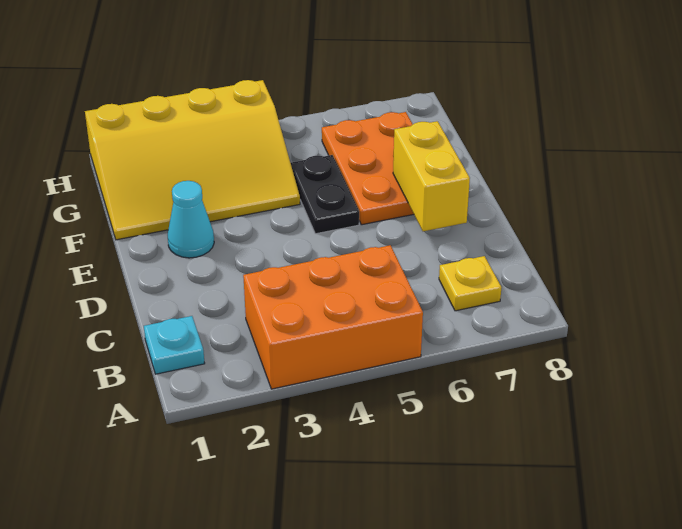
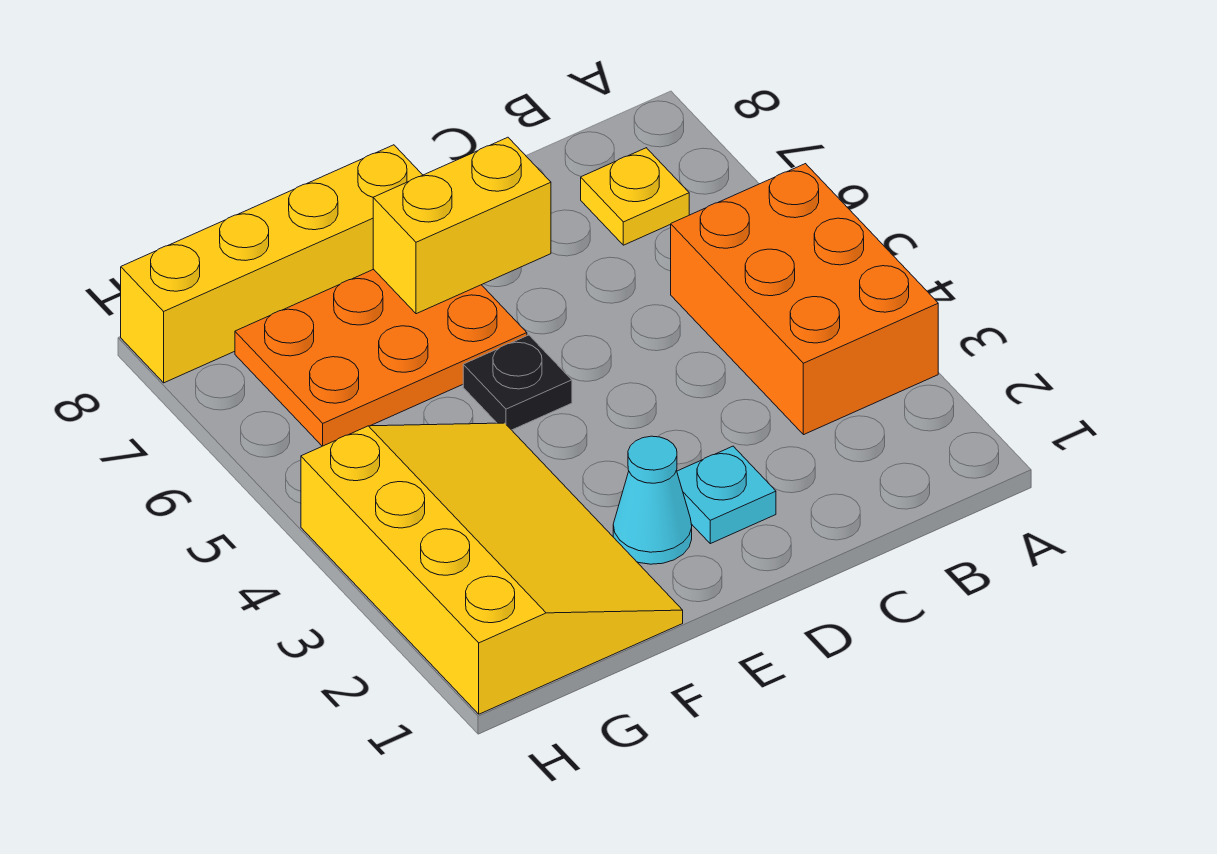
cyan 1x1 plate [144,316,205,374] -> cyan 1x1 plate moved to [677,446,776,544]
black 1x2 plate [291,155,359,234] -> black 1x1 plate [463,335,572,430]
none -> yellow 1x4 brick [121,145,422,383]

